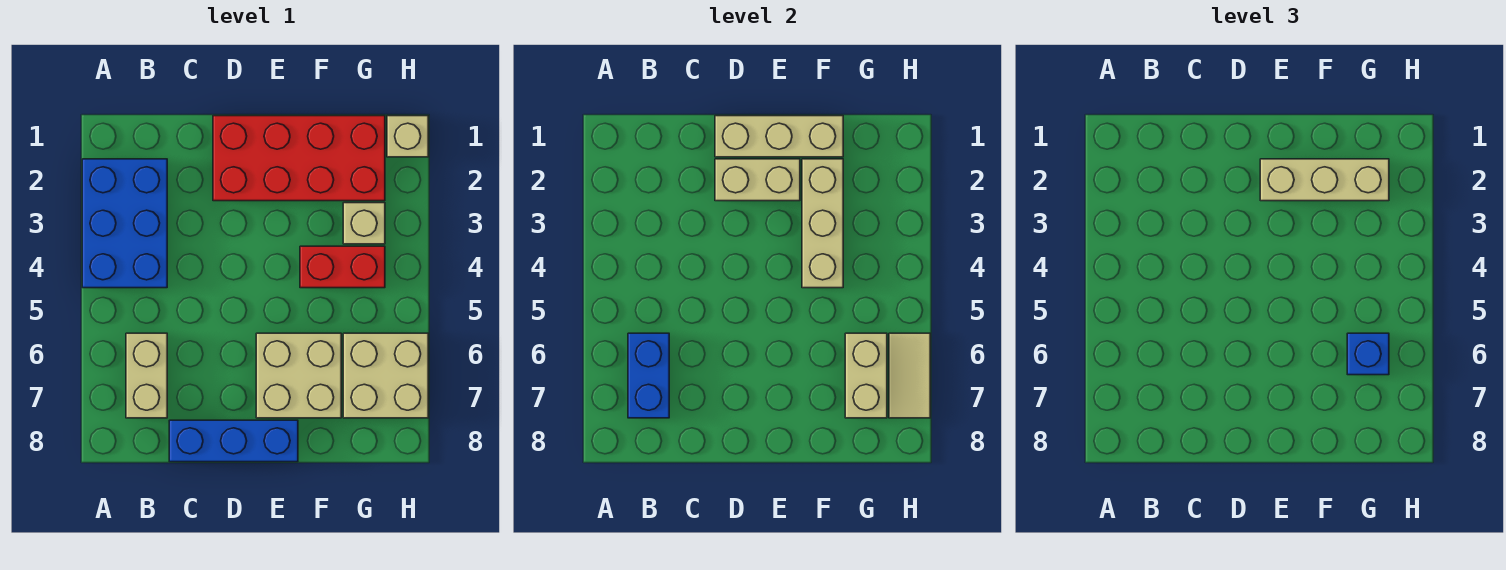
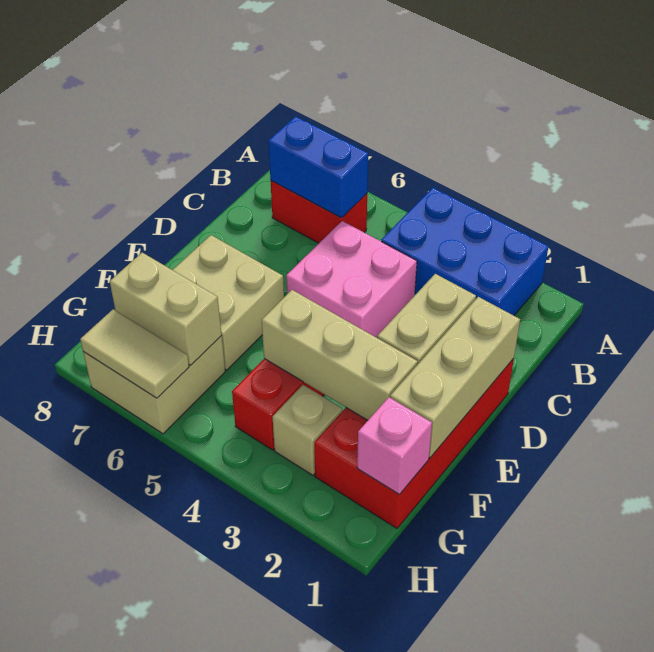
tan 1x2 brick [126,333,167,418] -> red 1x2 brick [271,181,367,243]
none -> pink 2x2 brick [286,221,417,338]
blue 1x3 brick [169,420,298,462] -> none
tan 1x3 brick [1260,159,1389,201] -> none
none -> pink 1x1 brick [357,397,432,494]
blue 1x1 brick [1347,333,1389,375] -> none
tan 1x1 brick [387,116,428,157] -> none

